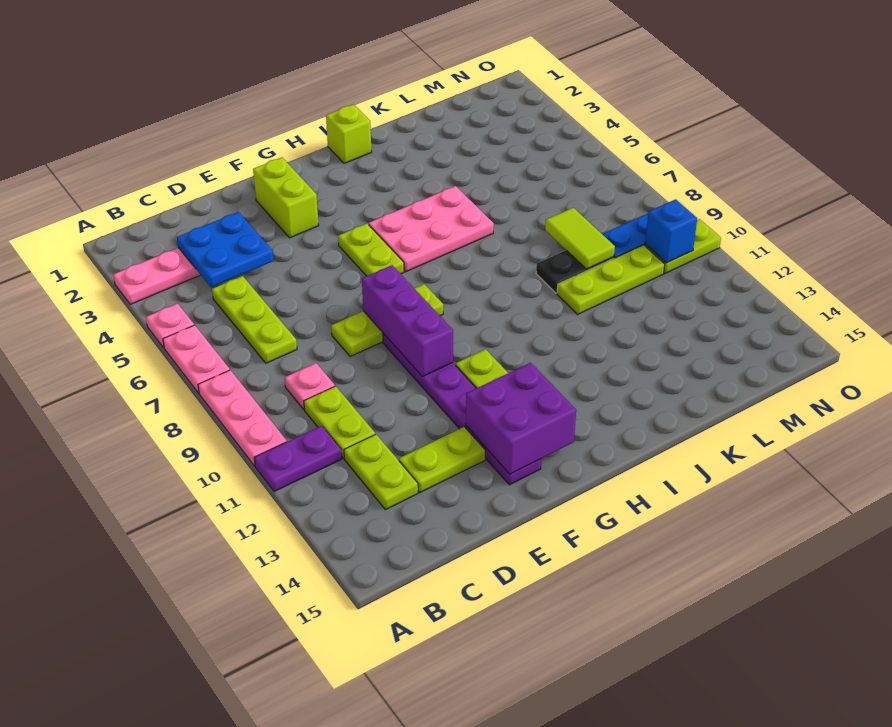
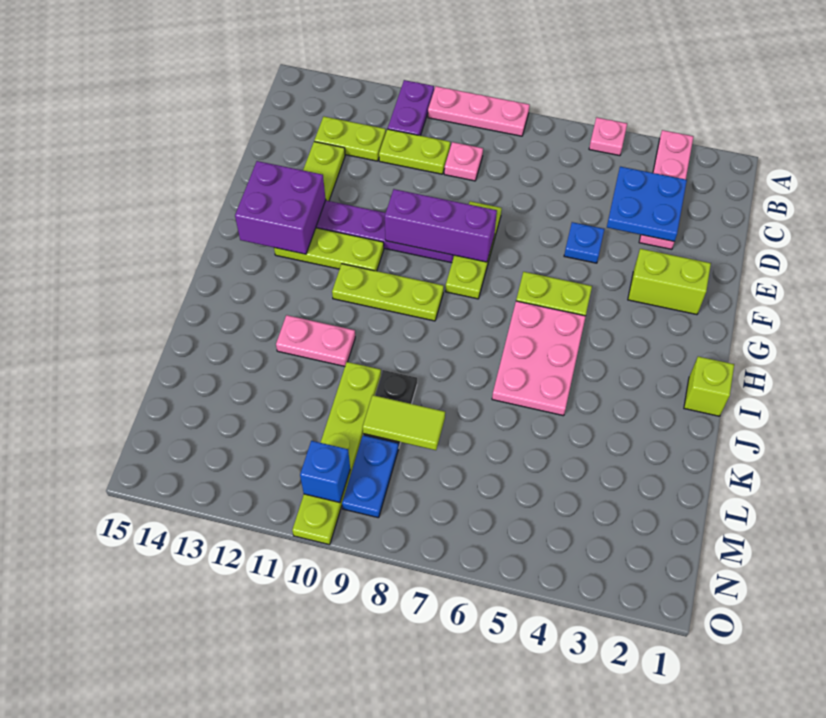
pink 1x2 plate [163,325,230,393] -> pink 1x2 plate moved to [276,315,355,366]
lime 1x3 plate [212,276,297,363] -> lime 1x3 plate moved to [332,264,444,321]
none -> blue 1x1 plate [564,222,604,263]

